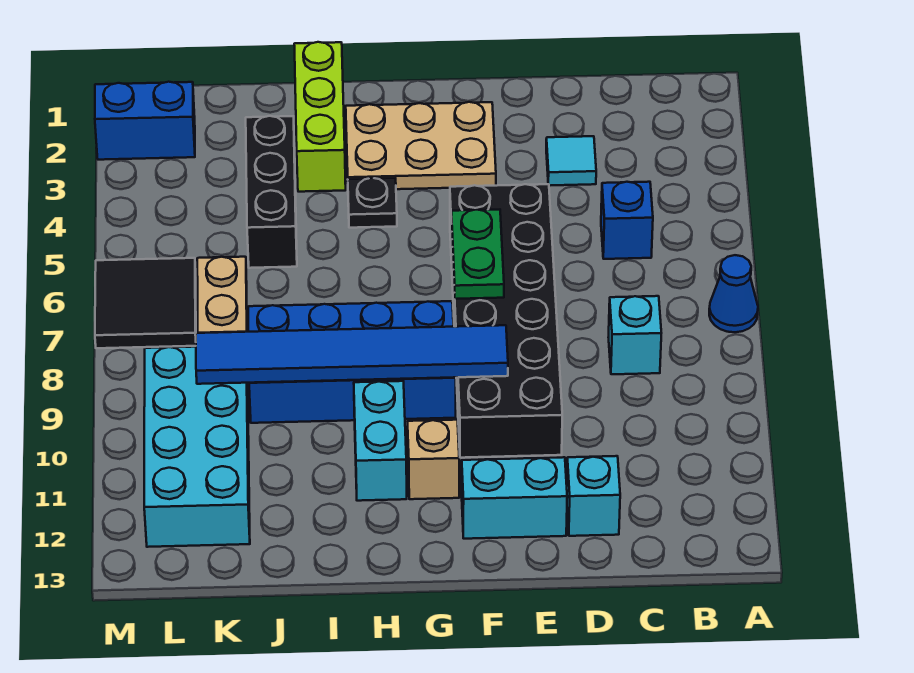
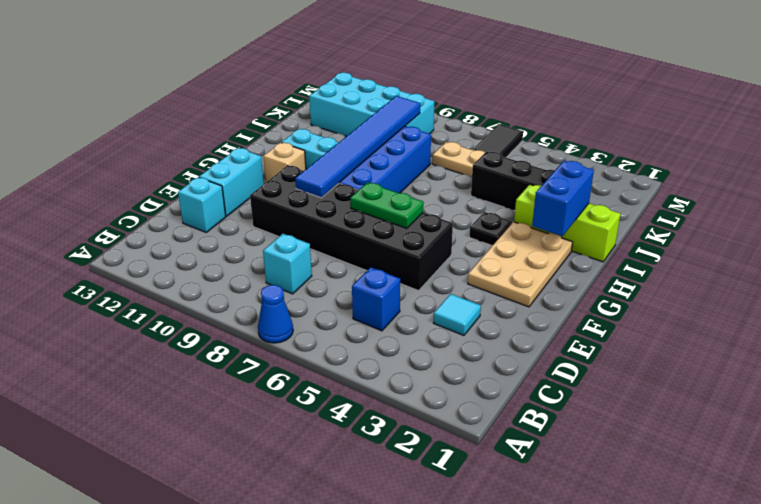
blue 1x2 brick [95,82,195,160] -> blue 1x2 brick moved to [532,161,594,236]
black 2x2 tile [95,258,196,348] -> black 1x2 tile [473,124,523,157]

